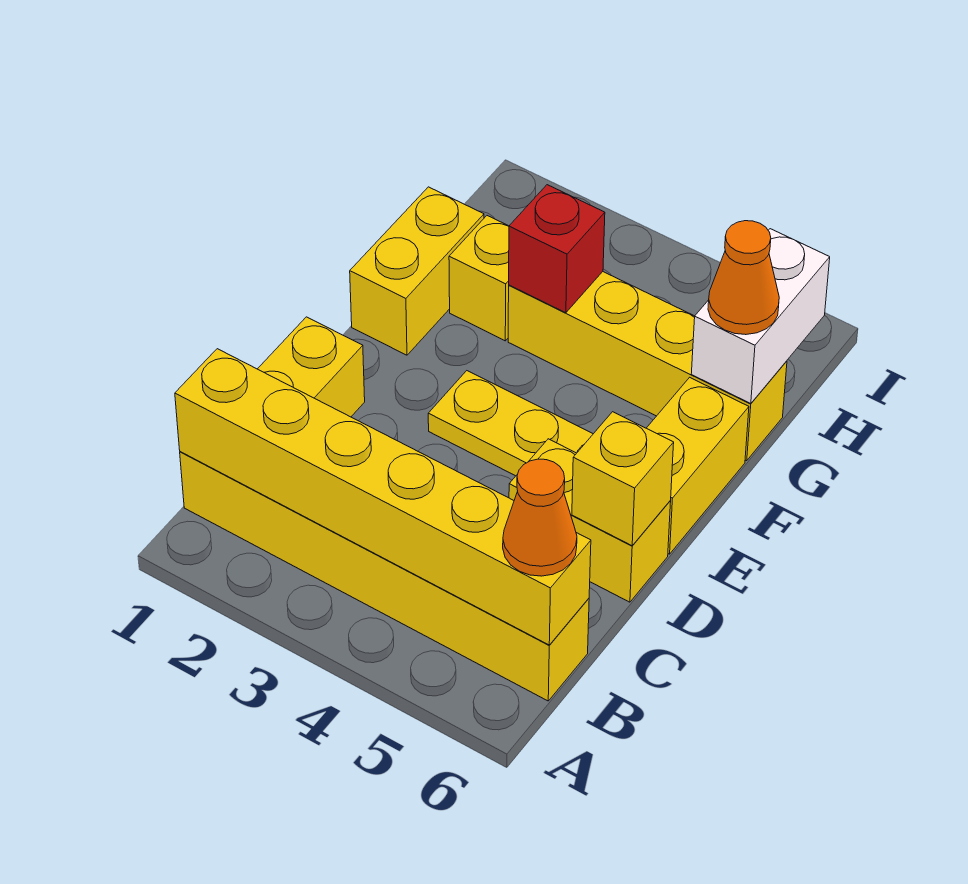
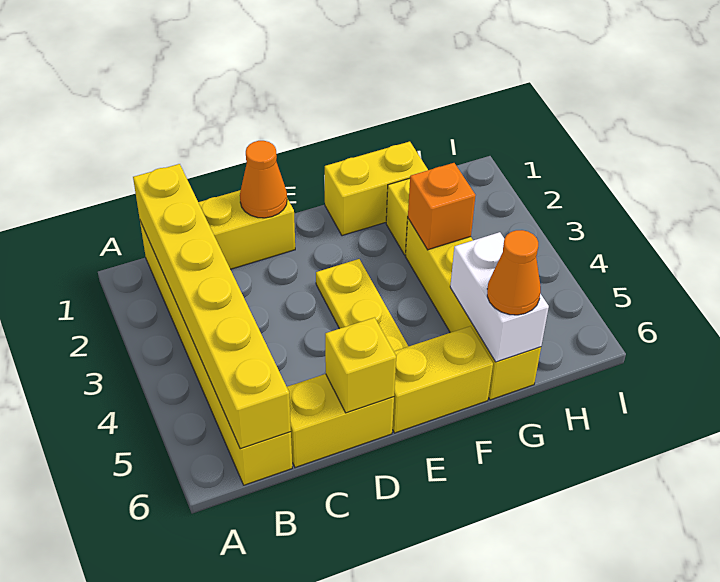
orange 1x1 cone [503,459,577,576] -> orange 1x1 cone moved to [240,141,287,218]
yellow 1x2 brick [509,439,671,602] -> yellow 1x2 brick turned to [287,374,394,468]
red 1x1 brick [509,185,605,313] -> orange 1x1 brick [408,163,476,250]
white 1x2 brick [691,229,830,404] -> white 1x2 brick turned to [450,232,549,362]

